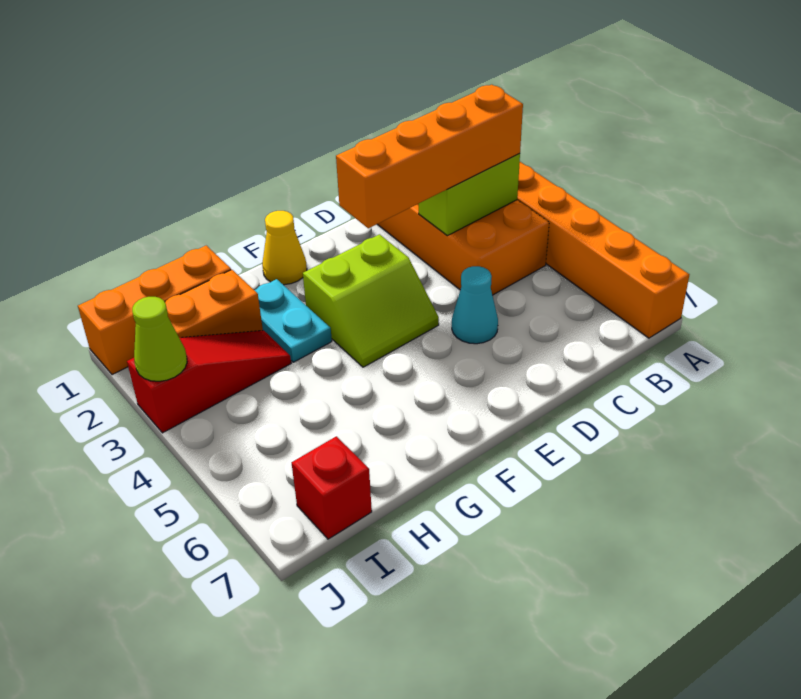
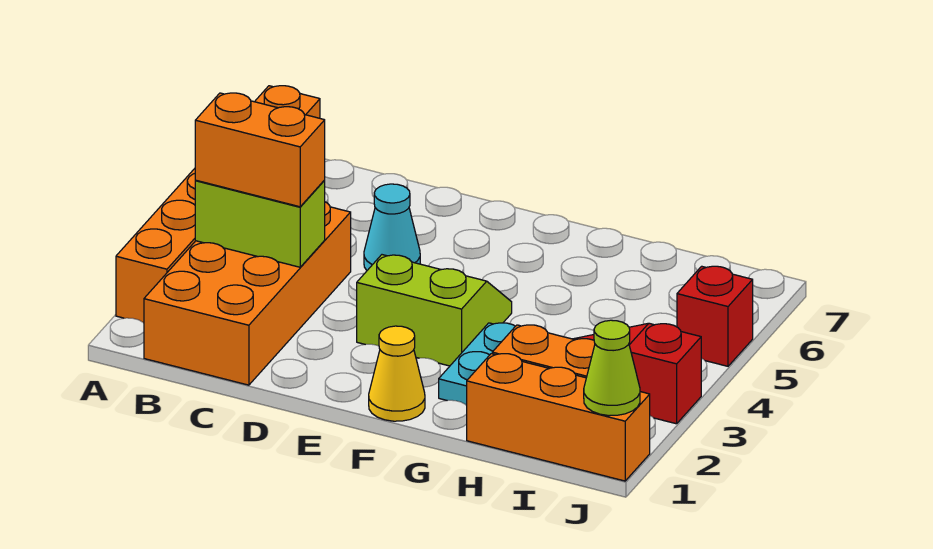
orange 1x4 brick [336,85,523,228] -> orange 1x2 brick [195,93,325,207]
red 1x1 brick [292,436,372,539] -> red 1x1 brick moved to [677,266,753,366]
lime 1x1 cone [132,297,187,381] -> lime 1x1 cone moved to [584,320,640,416]

